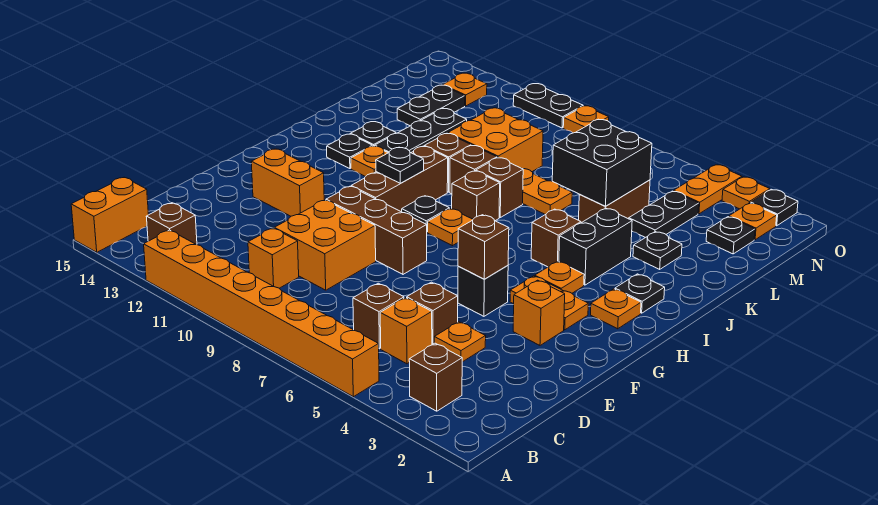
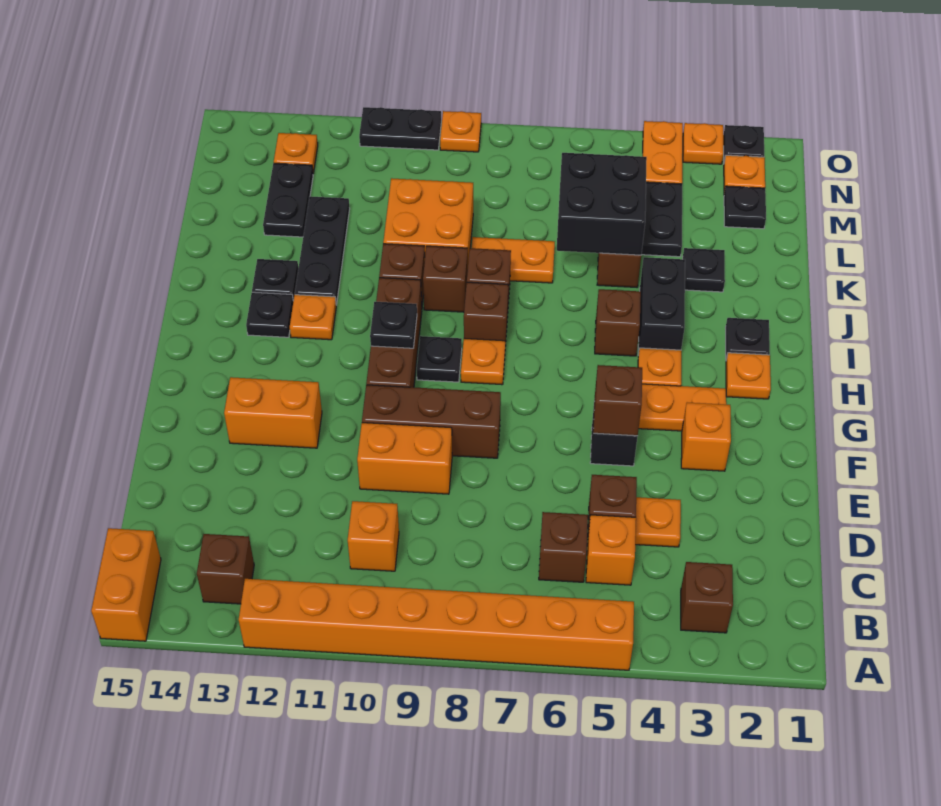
orange 2x2 brick [274,200,376,290] -> orange 1x2 brick [357,423,452,494]

